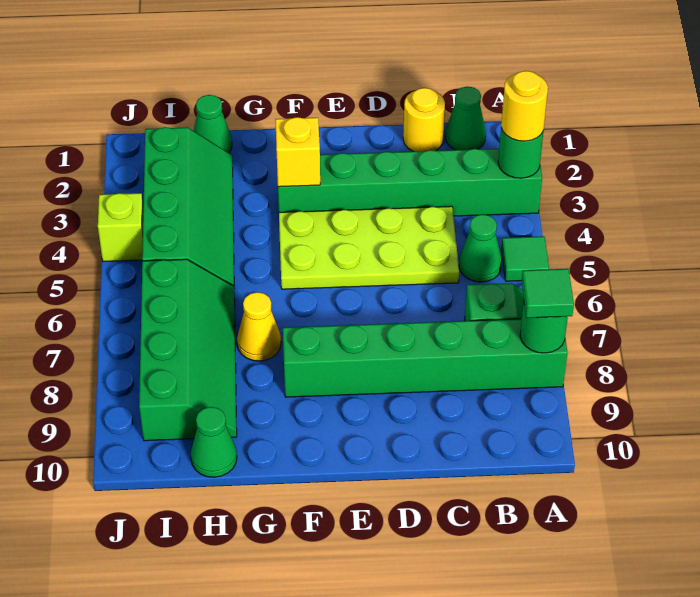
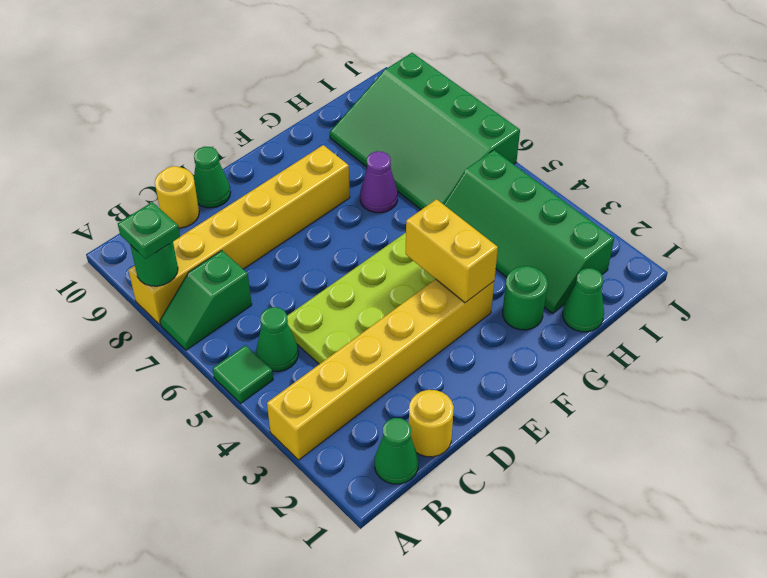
green 1x6 brick [278,149,542,216] -> yellow 1x6 brick [267,279,494,460]
green 1x1 round brick [498,128,543,178] -> green 1x1 round brick moved to [503,266,548,330]
yellow 1x1 round brick [501,71,548,141] -> yellow 1x1 round brick moved to [155,166,199,228]
green 1x6 brick [283,319,567,397] -> yellow 1x6 brick [128,145,350,325]
green 1x1 tile [522,269,574,318] -> green 1x1 plate [118,202,180,259]
yellow 1x1 brick [275,117,320,187] -> yellow 1x2 brick [406,199,498,303]
yellow 1x1 cone [237,292,281,361] -> purple 1x1 cone [360,151,398,213]
green 2x4 slope [139,259,237,441] -> green 3x4 slope [330,53,520,210]
green 1x1 cone [191,407,237,477] -> green 1x1 cone moved to [194,147,231,208]
lime 1x1 brick [98,193,143,261] -> none

